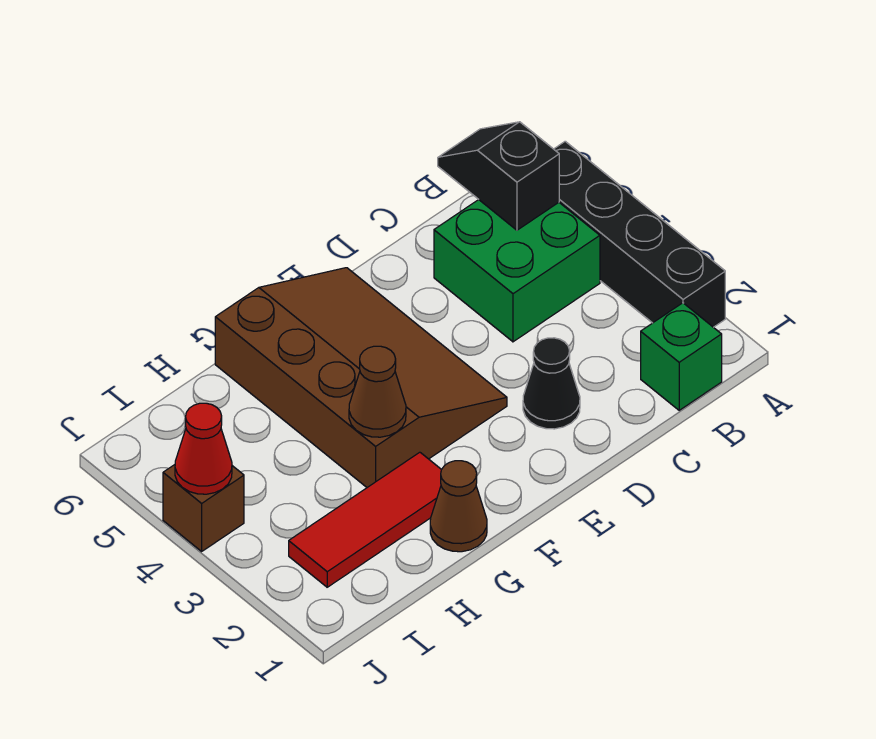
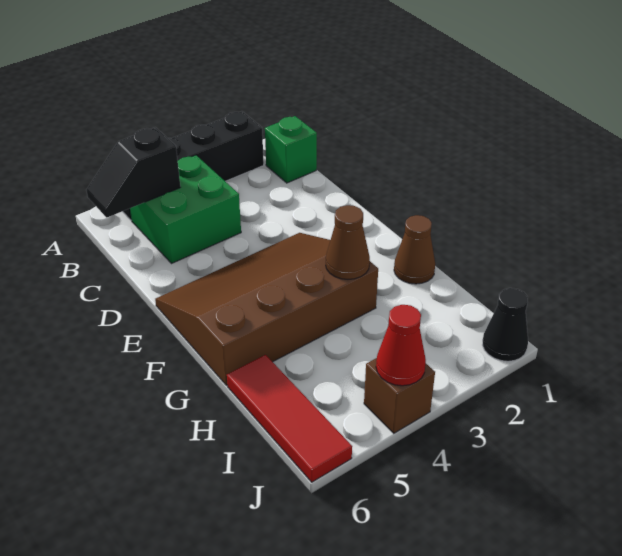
black 1x1 cone [523,338,580,429] -> black 1x1 cone moved to [483,288,528,361]
red 1x3 tile [289,452,441,587] -> red 1x3 tile moved to [227,355,352,482]

